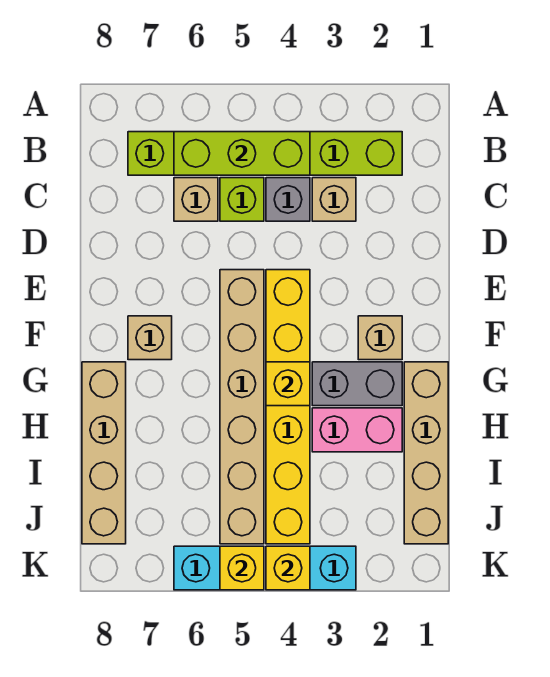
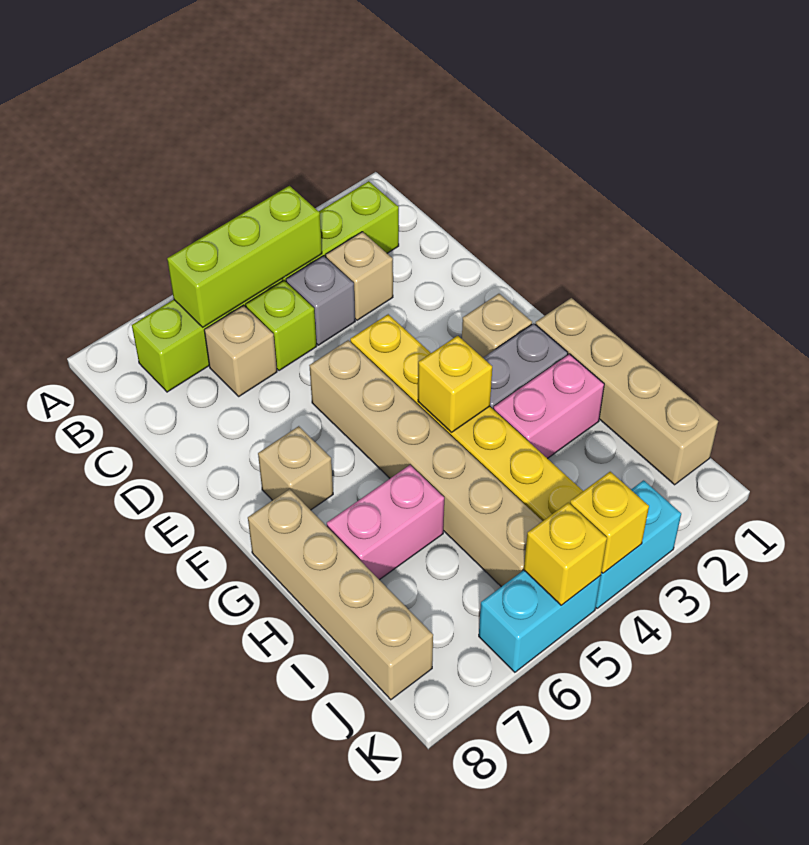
none -> pink 1x2 brick [327,465,444,580]

